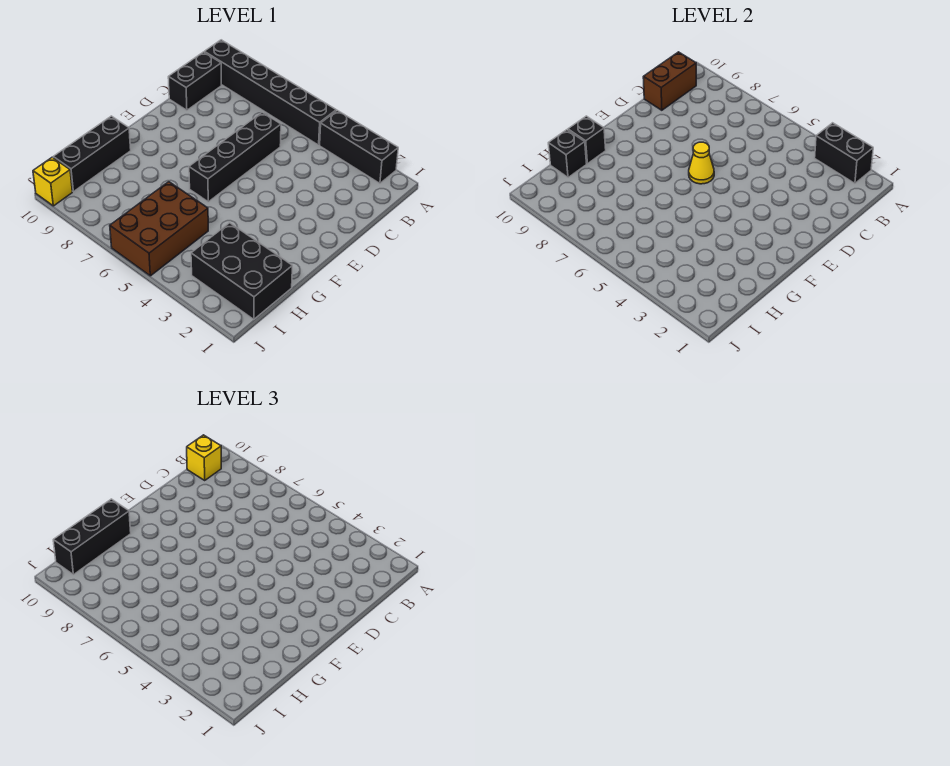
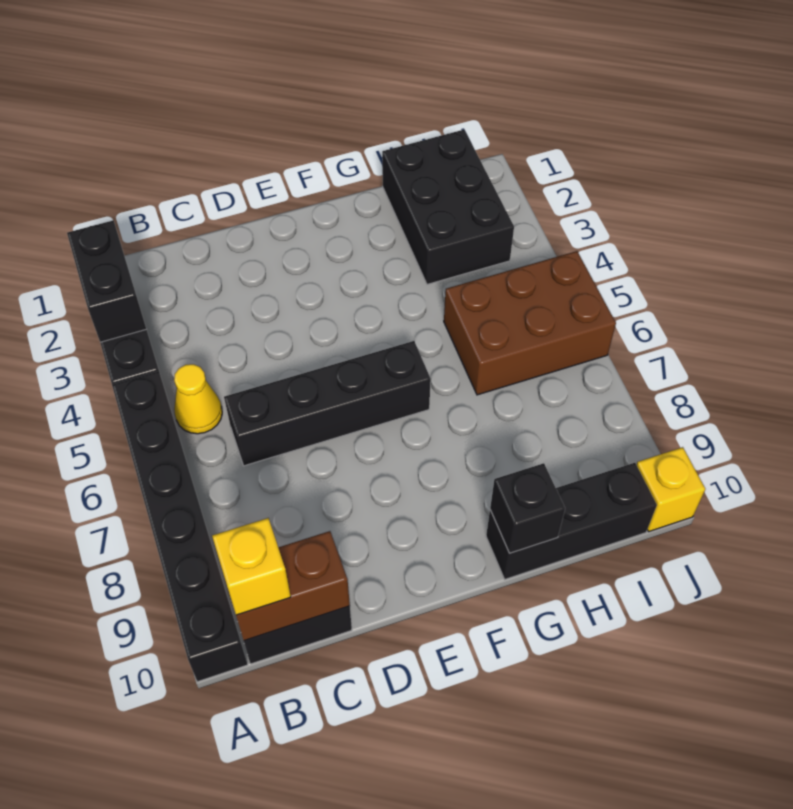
yellow 1x1 cone [689,142,714,184] -> yellow 1x1 cone moved to [174,364,222,434]
black 1x3 brick [53,499,131,575] -> none
black 1x1 brick [548,130,587,177] -> none

